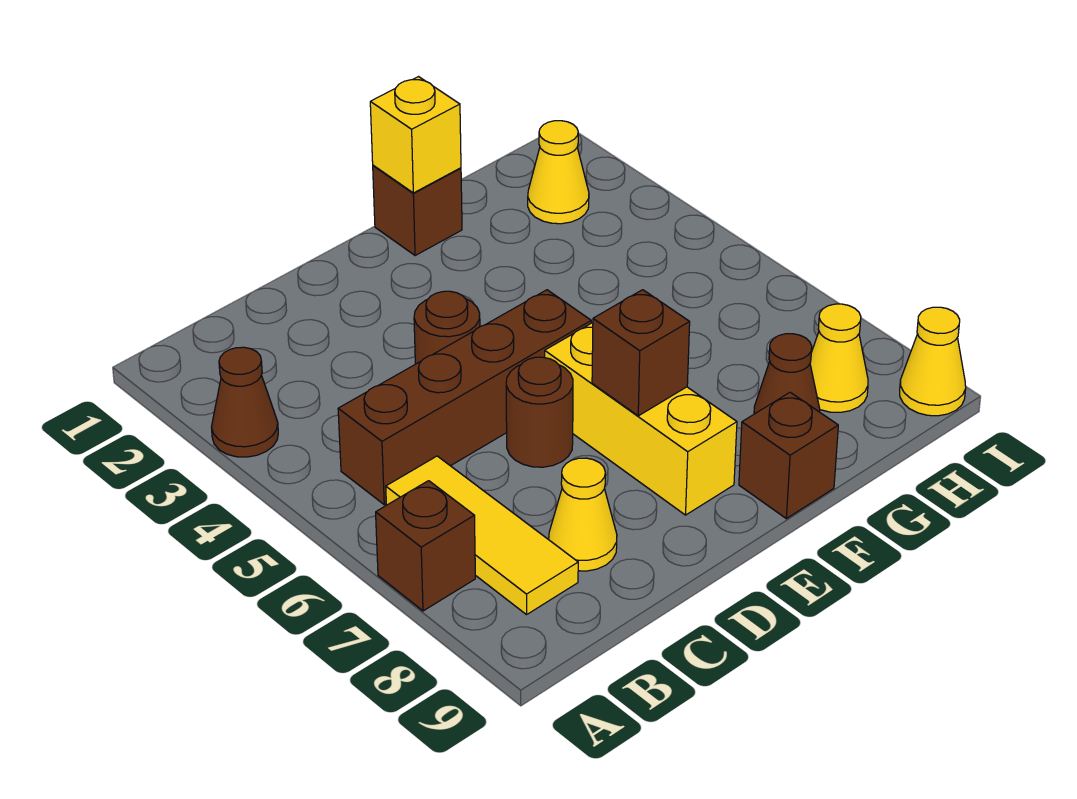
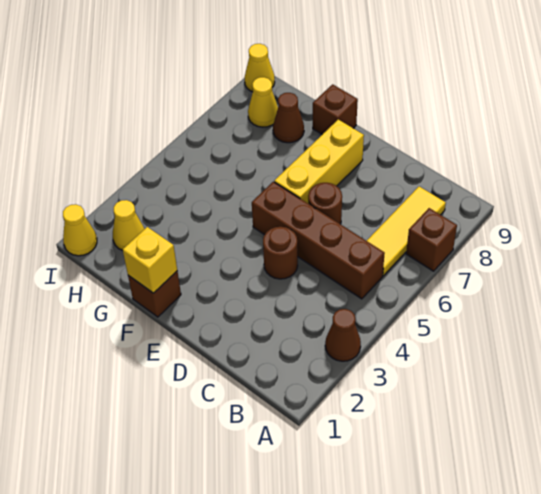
yellow 1x1 cone [549,458,617,571] -> yellow 1x1 cone moved to [63,204,97,256]
brown 1x1 brick [592,290,690,416] -> none

